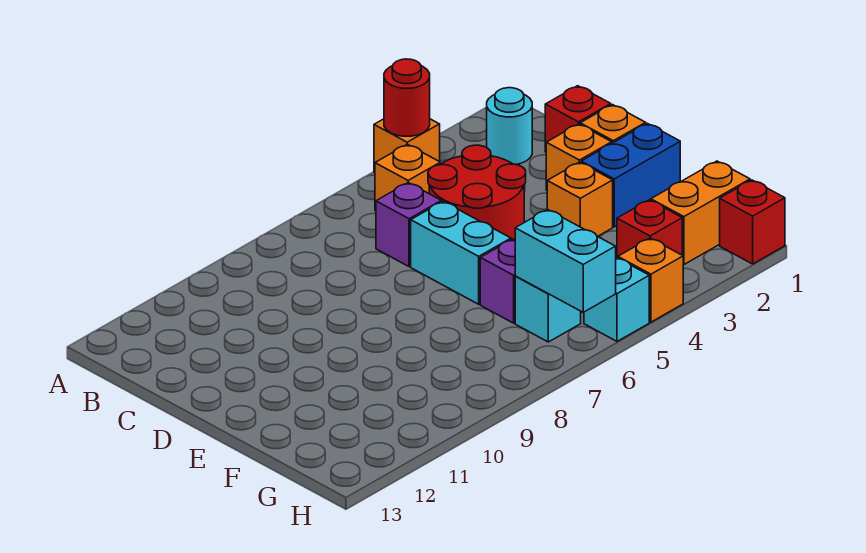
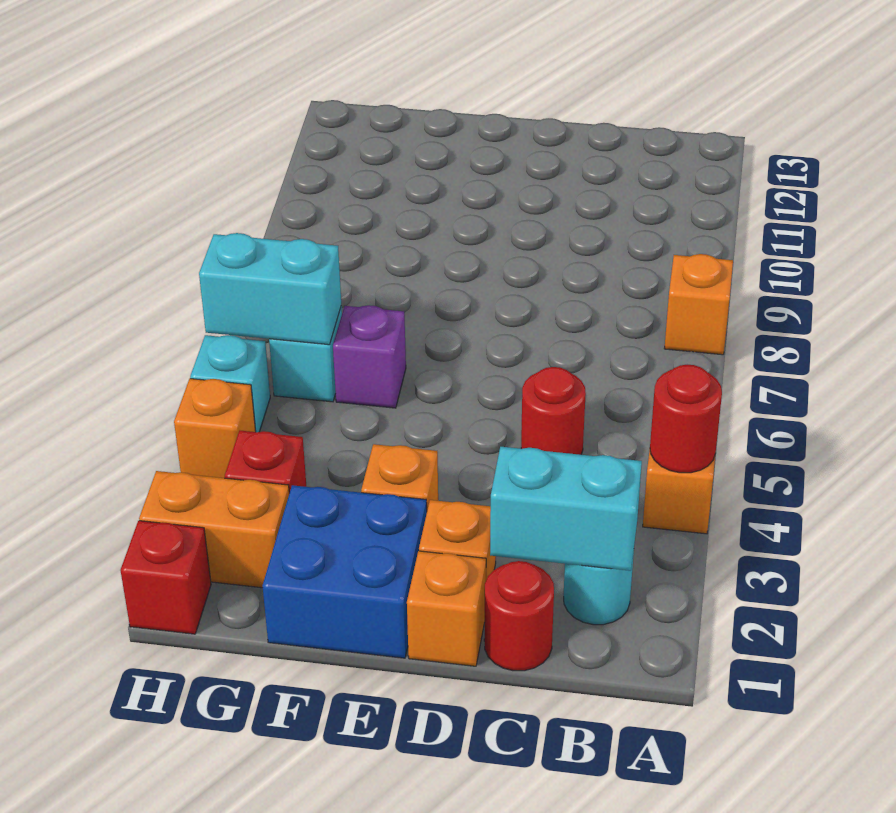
orange 1x1 brick [375,144,440,211] -> orange 1x1 brick moved to [664,254,733,355]
red 1x1 brick [545,86,611,152] -> red 1x1 round brick [484,561,554,671]
red 2x2 round brick [428,145,526,240] -> red 1x1 round brick [521,367,586,455]
purple 1x1 brick [376,183,441,267] -> none
cyan 1x2 brick [411,202,511,304] -> cyan 1x2 brick moved to [490,447,642,571]
blue 1x2 brick [581,123,680,227] -> blue 2x2 brick [263,485,427,658]
orange 1x2 brick [651,161,750,264] -> orange 1x2 brick turned to [139,471,289,588]

